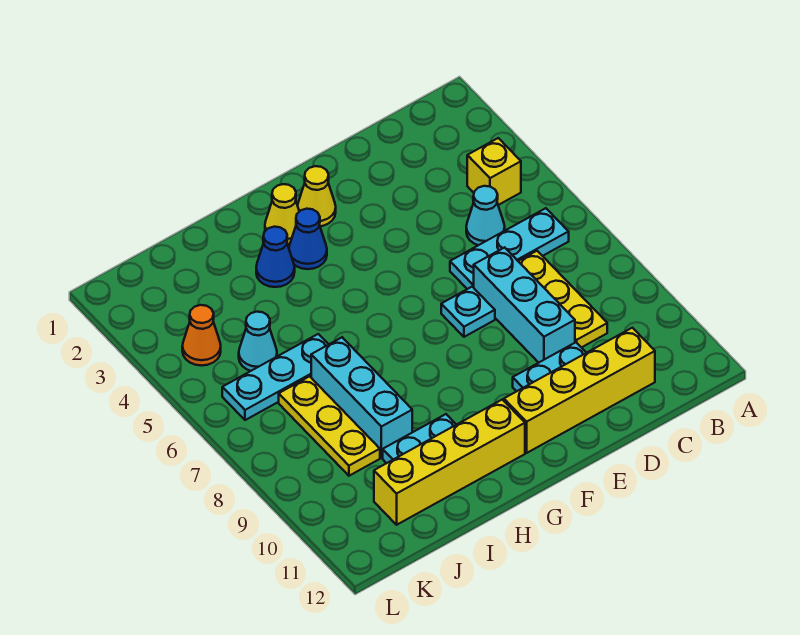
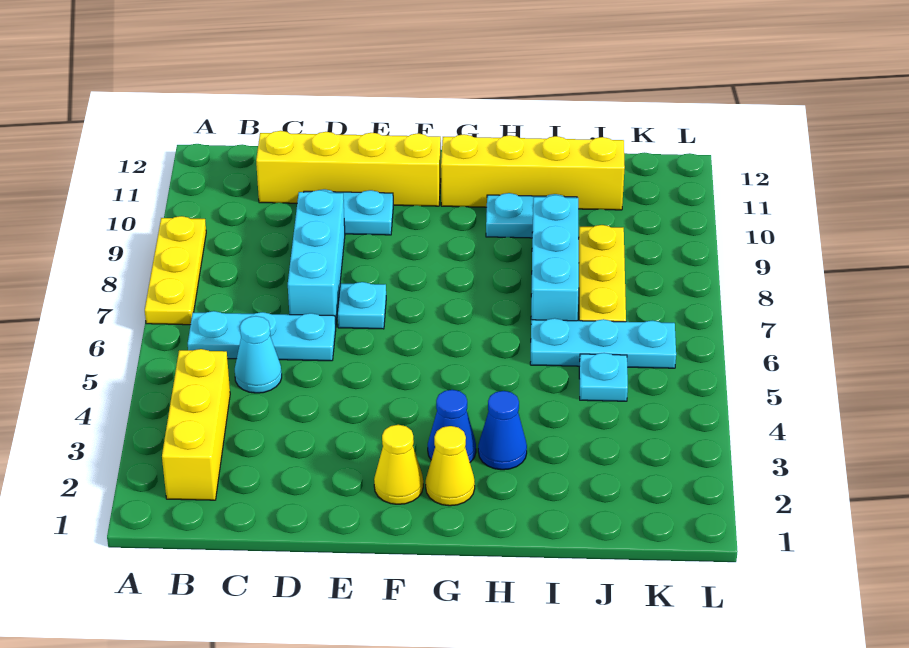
yellow 1x1 brick [467,138,521,205] -> yellow 1x3 brick [162,349,230,500]
yellow 1x3 plate [518,251,607,348] -> yellow 1x3 plate moved to [145,216,206,325]
cyan 1x1 cone [239,312,277,371] -> cyan 1x1 plate [579,353,628,401]
orange 1x1 cone [182,305,221,366] -> none

